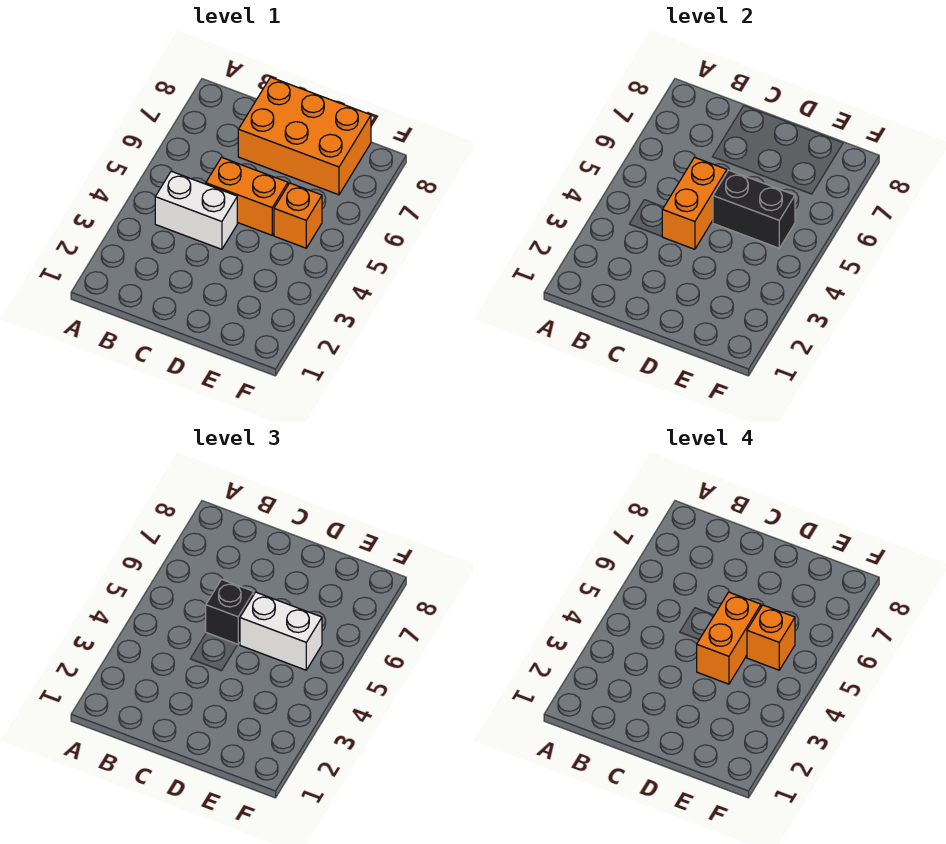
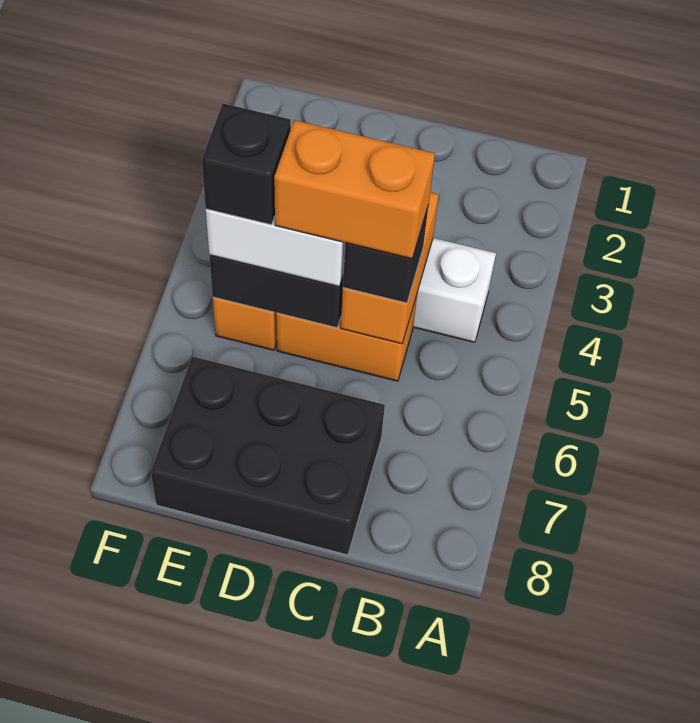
orange 2x3 brick [238,77,371,195] -> black 2x3 brick [151,356,385,555]
orange 1x2 brick [697,592,761,684] -> orange 1x2 brick turned to [274,120,435,259]
orange 1x1 brick [747,605,795,670] -> black 1x1 brick [202,103,291,225]

